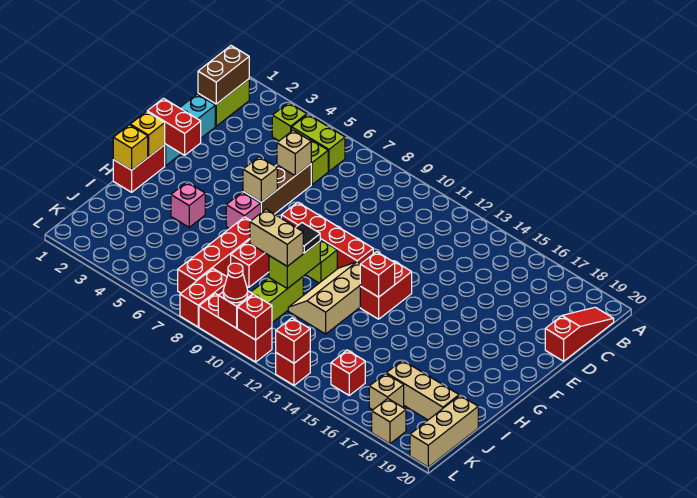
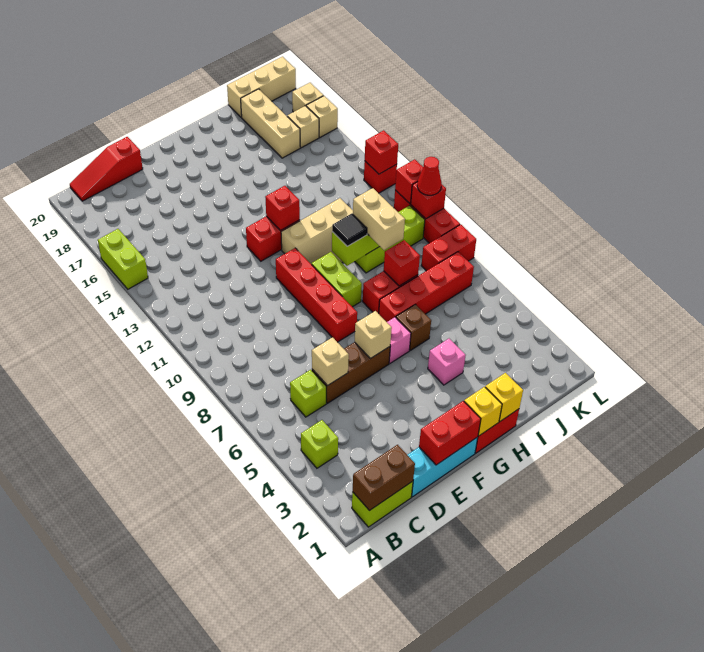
lime 1x2 brick [292,114,345,171] -> lime 1x2 brick moved to [98,229,148,289]
red 1x2 brick [147,98,201,155] -> red 1x2 brick turned to [419,401,481,465]
none -> brown 1x1 brick [396,304,431,350]
red 1x1 brick [331,350,365,395] -> red 1x1 brick moved to [384,240,420,286]
none -> tan 1x1 brick [306,96,338,137]

